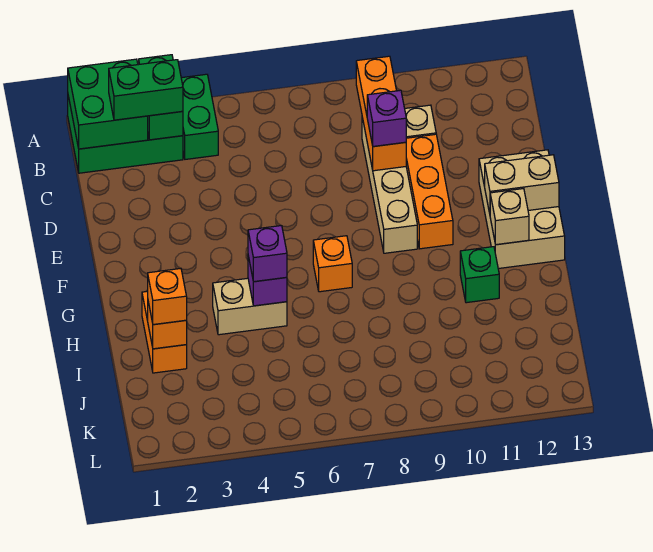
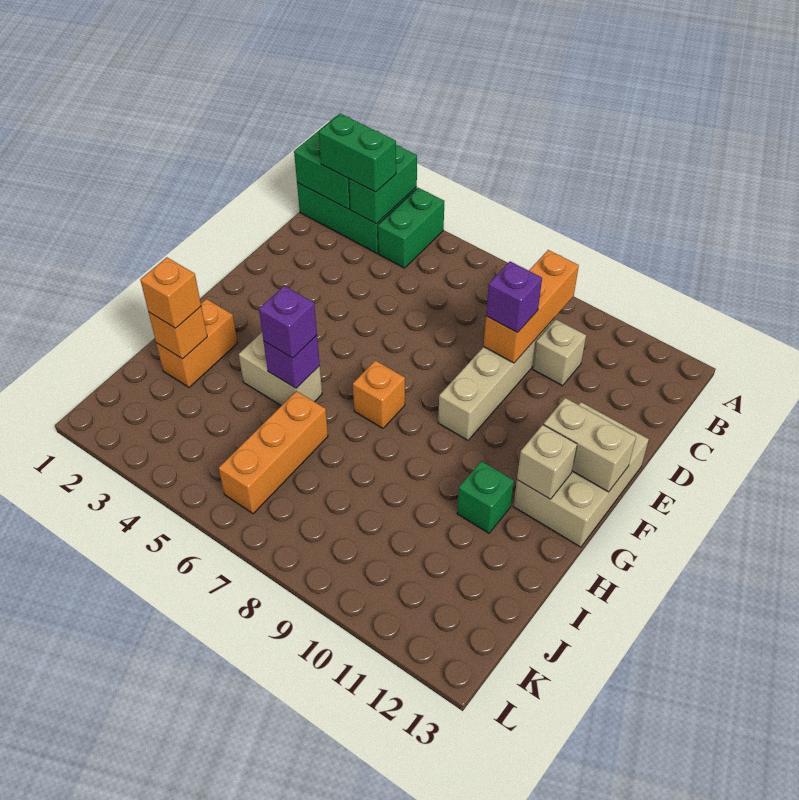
orange 1x3 brick [406,134,453,249] -> orange 1x3 brick moved to [219,391,328,514]

